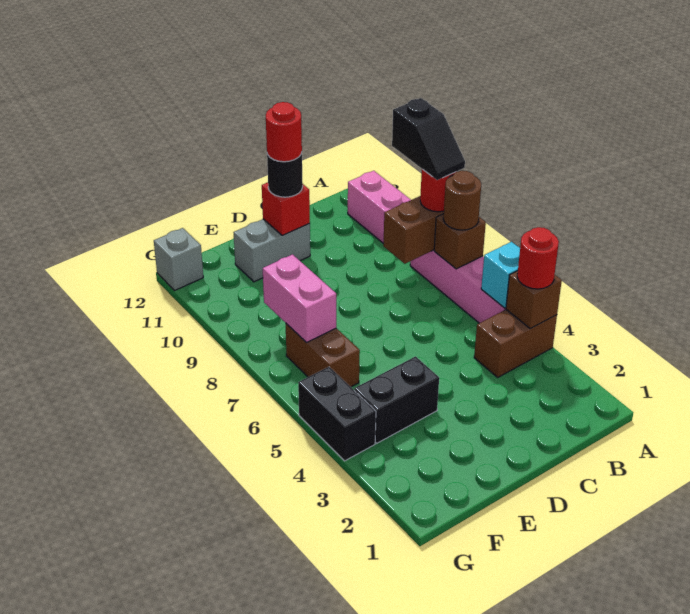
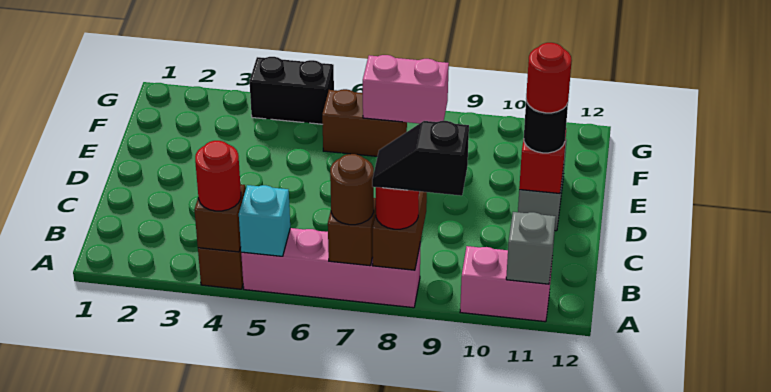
black 1x2 brick [354,357,439,443] -> none
grey 1x1 brick [154,228,203,290] -> grey 1x1 brick moved to [506,212,556,284]

